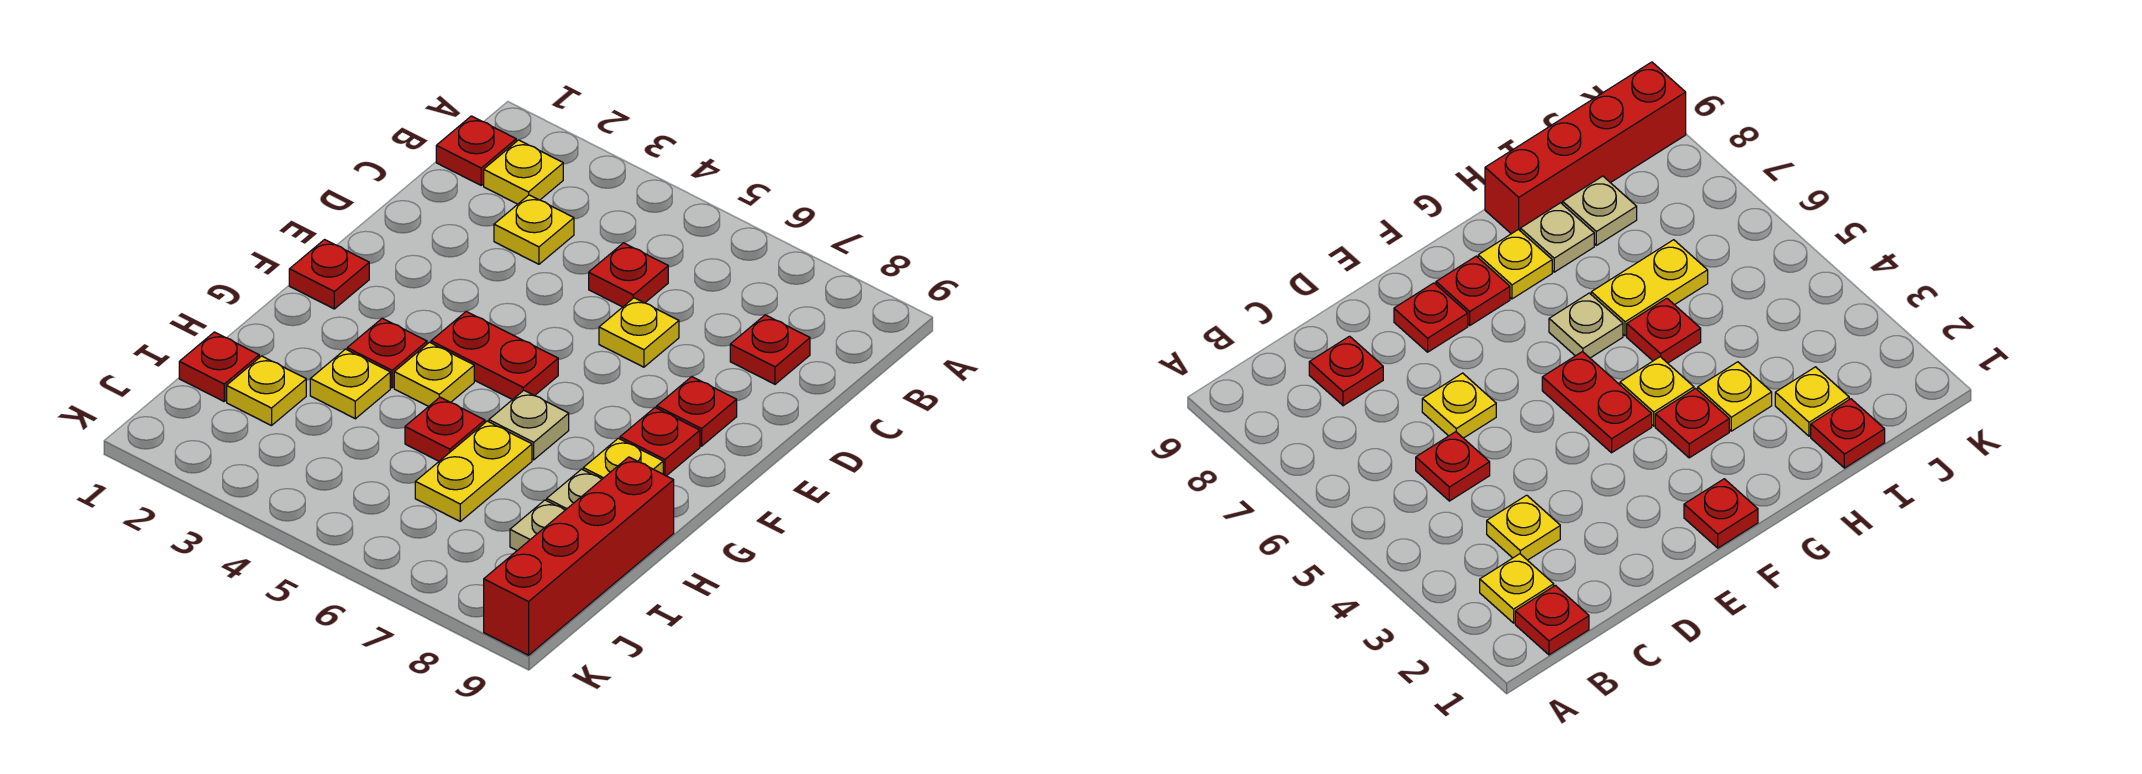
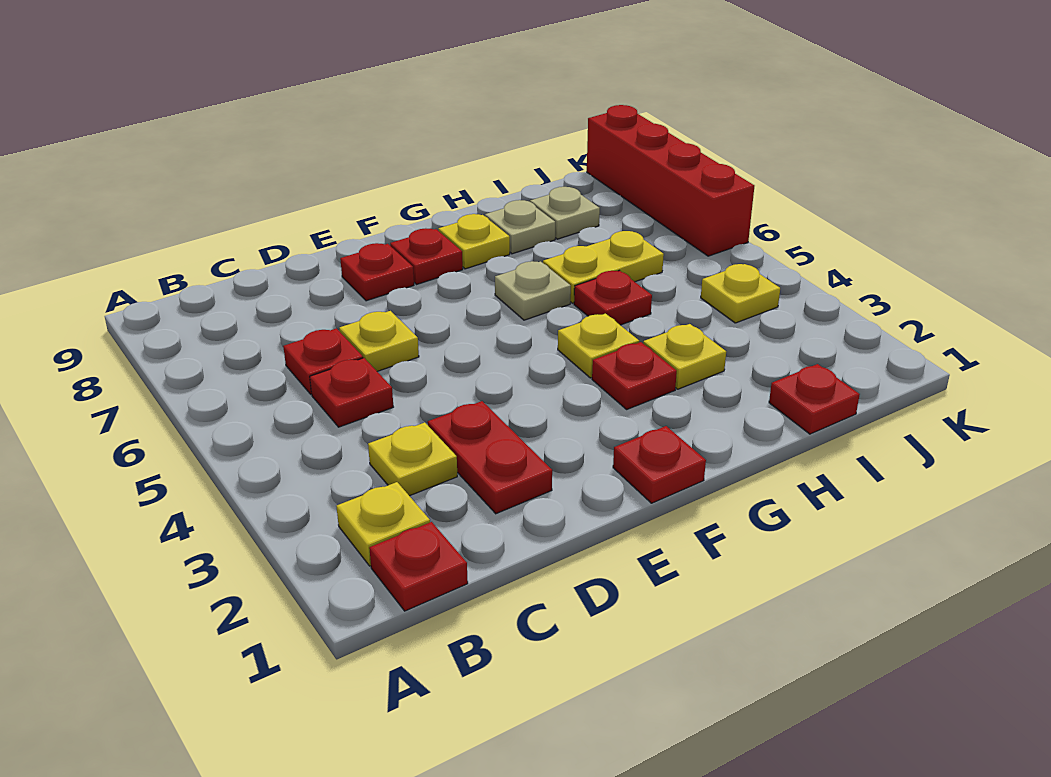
red 1x1 plate [730,315,810,384] -> red 1x1 plate moved to [283,328,363,394]
red 1x2 plate [431,311,558,400] -> red 1x2 plate moved to [428,401,552,514]
red 1x4 brick [484,457,674,655] -> red 1x4 brick turned to [587,105,754,256]
yellow 1x1 plate [227,356,306,426] -> yellow 1x1 plate moved to [701,264,780,323]

